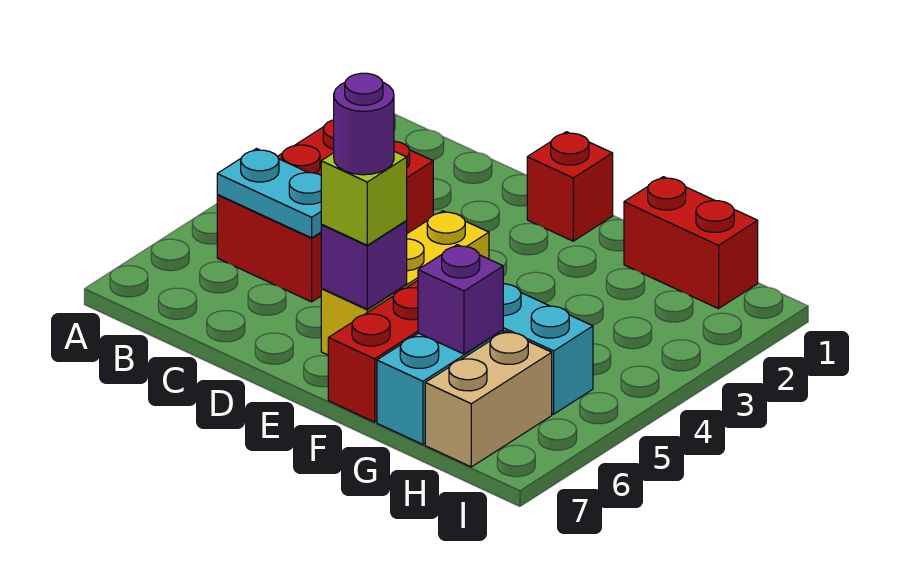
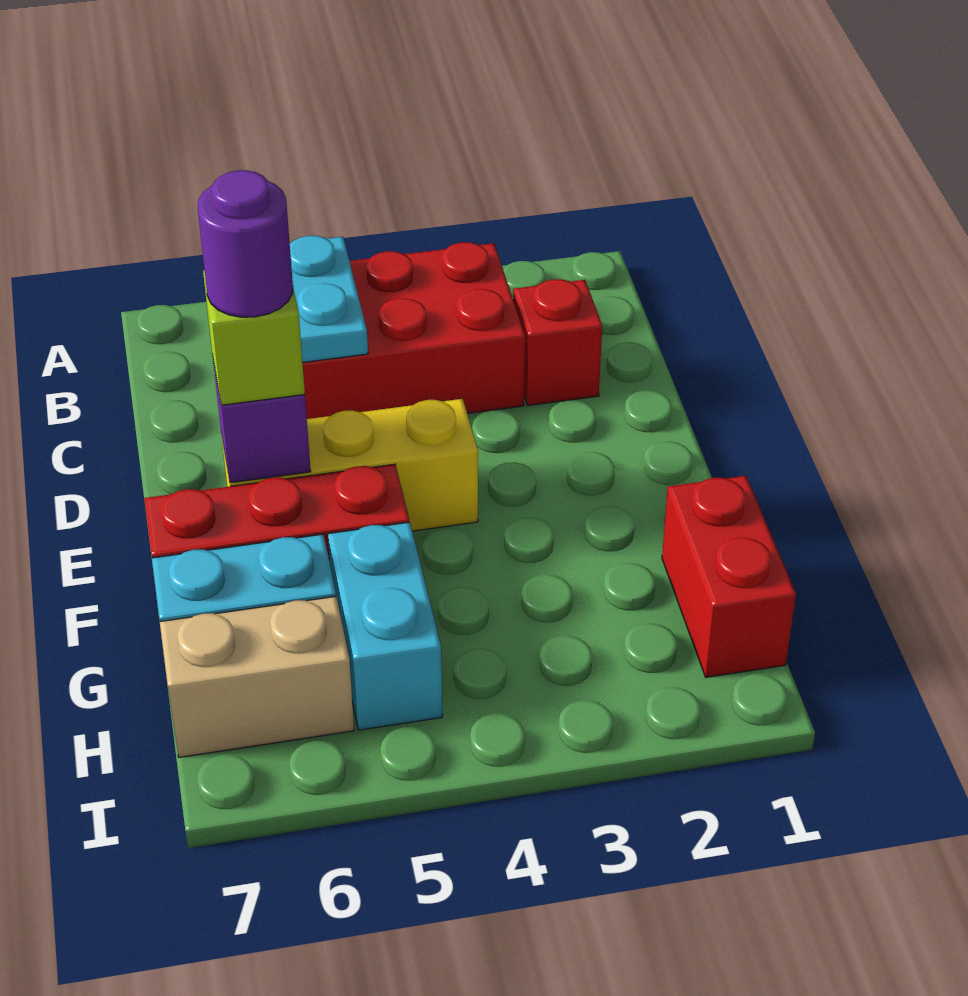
red 1x1 brick [527,132,613,241] -> red 1x1 brick moved to [513,279,602,405]
purple 1x1 brick [418,245,503,354] -> none

